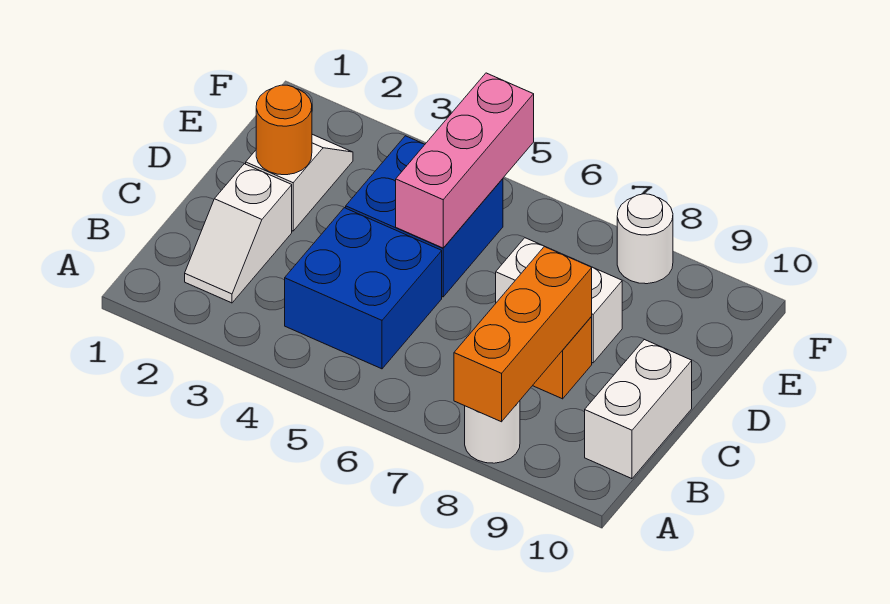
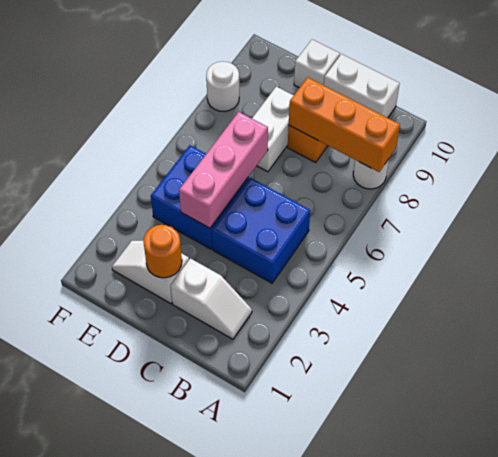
pink 1x3 brick [396,73,534,248] -> pink 1x3 brick turned to [179,112,268,228]
none -> white 1x1 brick [294,39,340,88]

